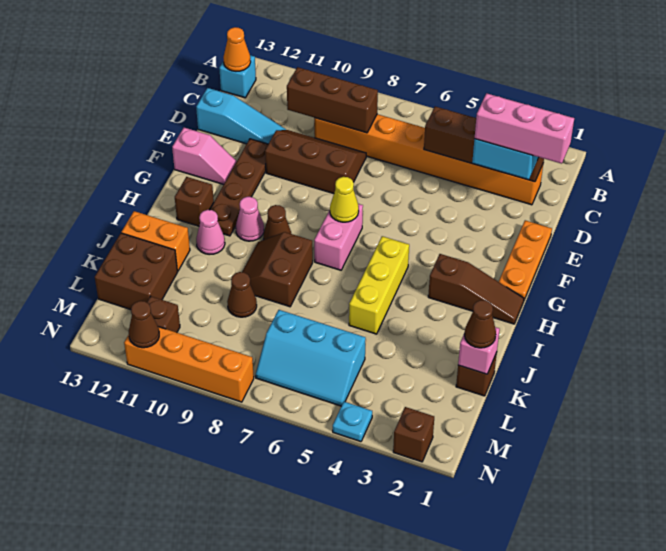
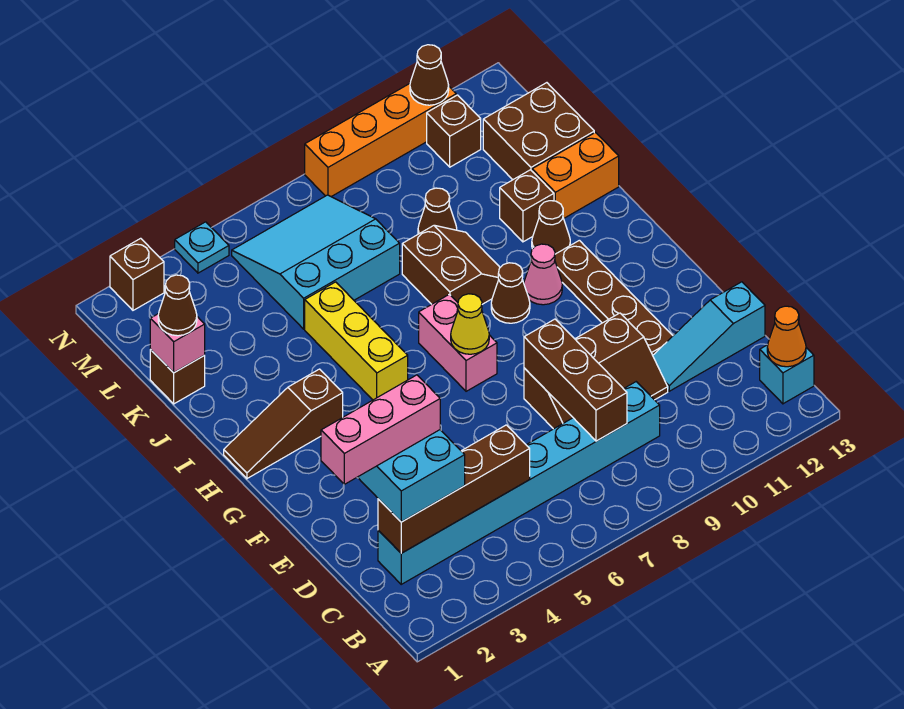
orange 1x8 brick [314,114,543,205] -> cyan 1x8 brick [378,382,660,584]
brown 1x3 brick [287,67,378,133] -> brown 1x3 brick turned to [524,319,627,441]
orange 1x3 plate [499,220,552,300] -> none
pink 1x2 slope [172,128,237,185] -> none
brown 1x1 brick [175,177,214,226] -> brown 1x1 brick moved to [500,170,554,242]
pink 1x1 cone [196,210,225,255] -> brown 1x1 cone [532,201,570,254]
cyan 2x3 slope [256,310,366,406] -> cyan 3x3 slope [232,195,400,329]

